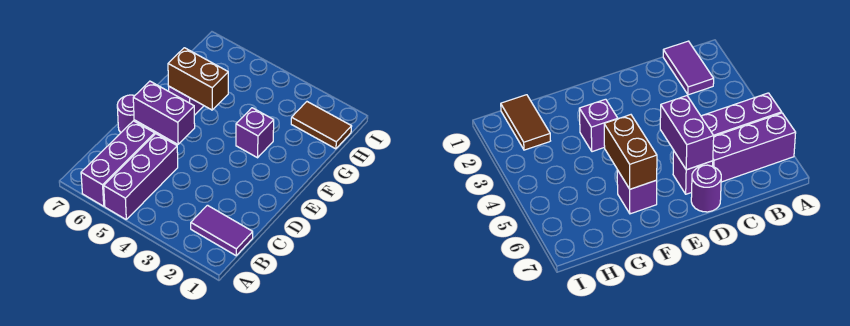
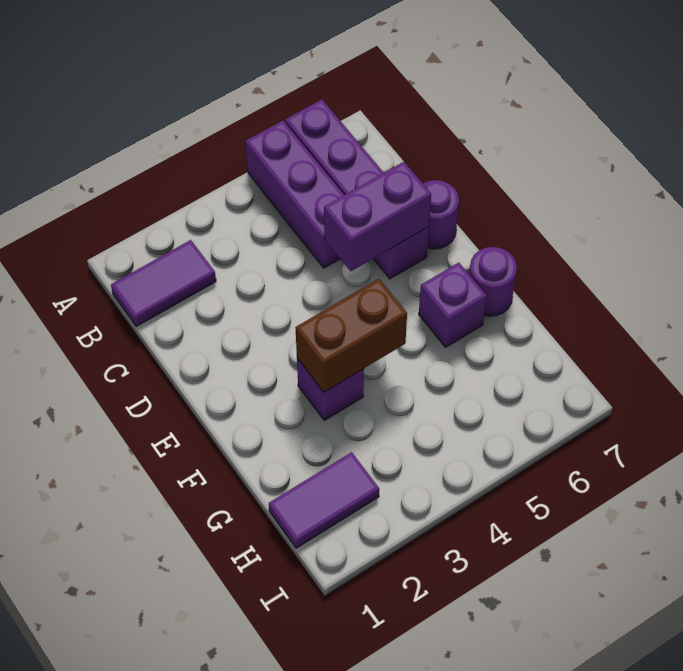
brown 1x2 brick [168,48,228,110] -> brown 1x2 brick moved to [296,279,407,392]
none -> purple 1x1 round brick [469,247,517,316]
brown 1x2 tile [291,102,352,149] -> purple 1x2 tile [269,452,379,548]

